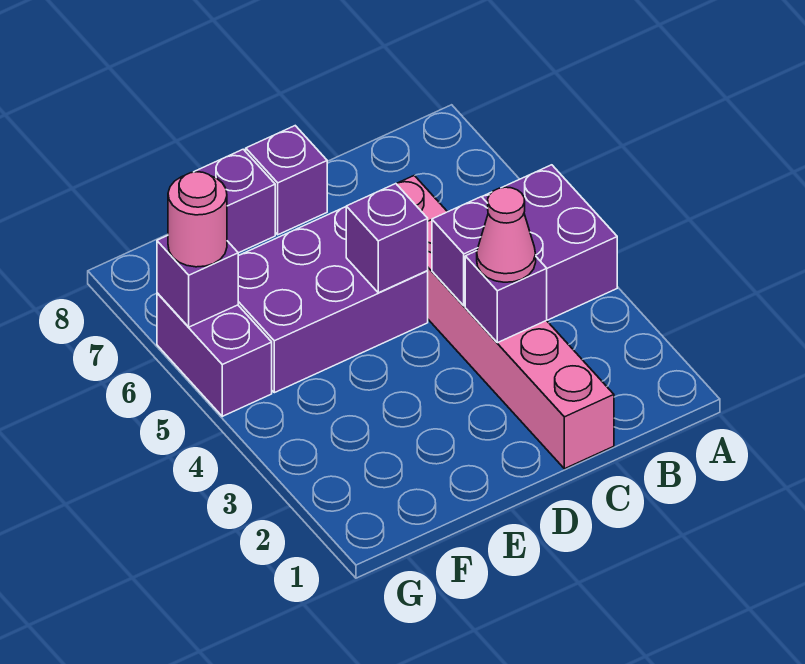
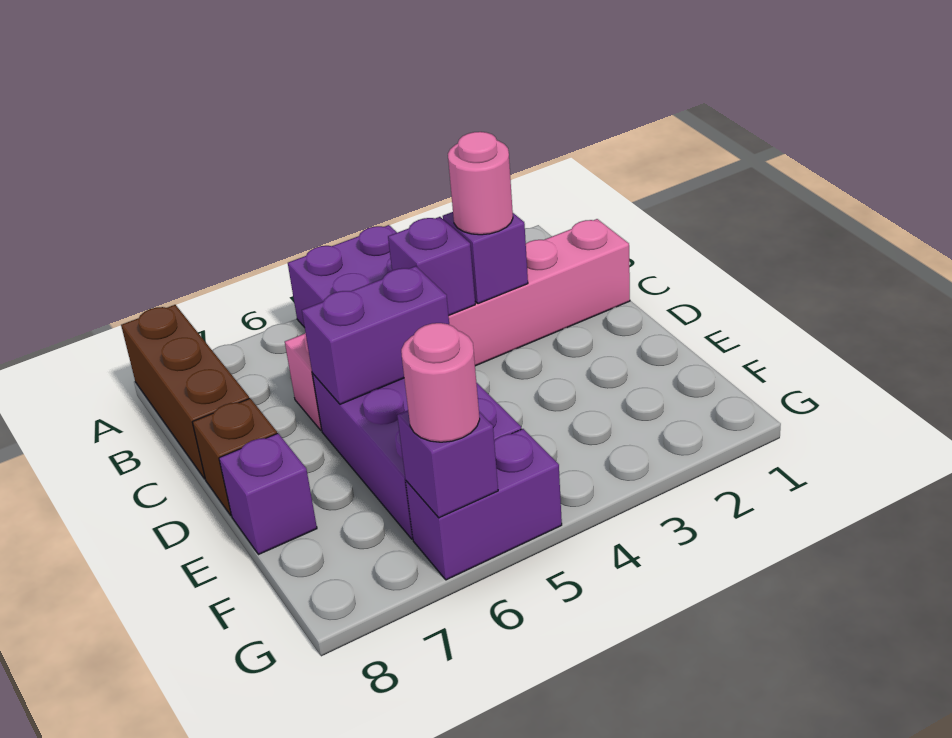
none -> brown 1x3 brick [121,305,249,479]
pink 1x1 cone [477,187,536,282] -> pink 1x1 round brick [448,132,513,235]
purple 1x1 brick [346,184,428,293] -> purple 1x2 brick [302,266,449,404]
purple 1x1 brick [246,126,327,235] -> brown 1x1 brick [192,398,277,516]

